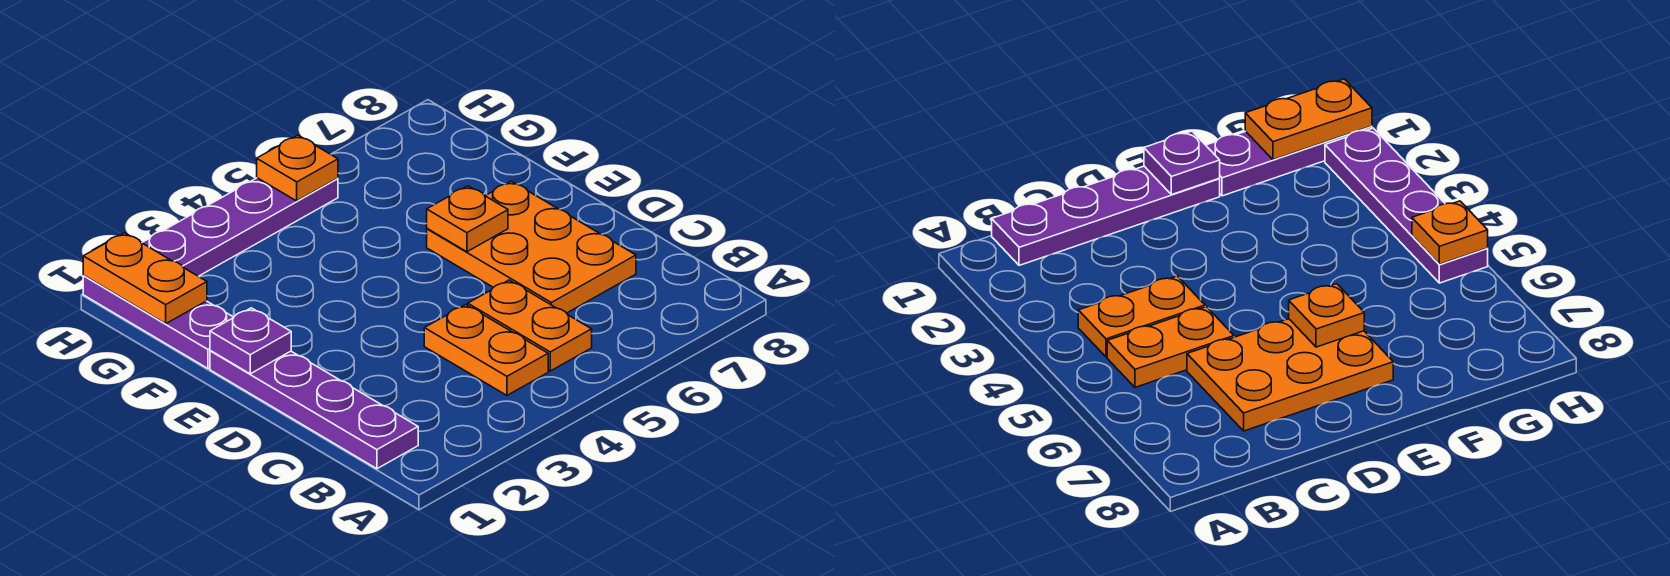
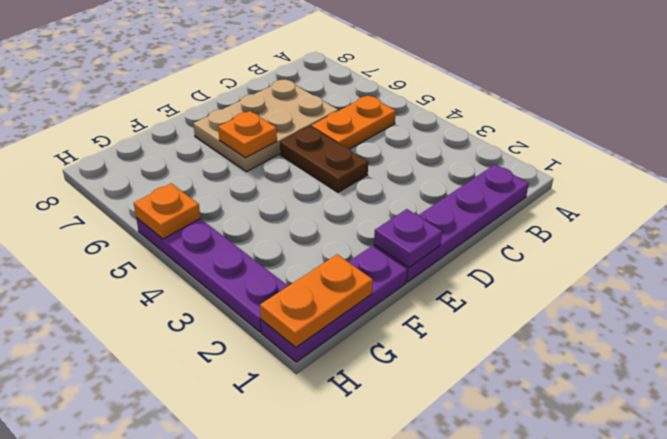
orange 1x2 plate [424,305,548,395] -> none
orange 2x3 plate [427,181,636,313] -> tan 2x3 plate [193,79,338,172]
none -> brown 1x2 plate [280,126,368,192]

